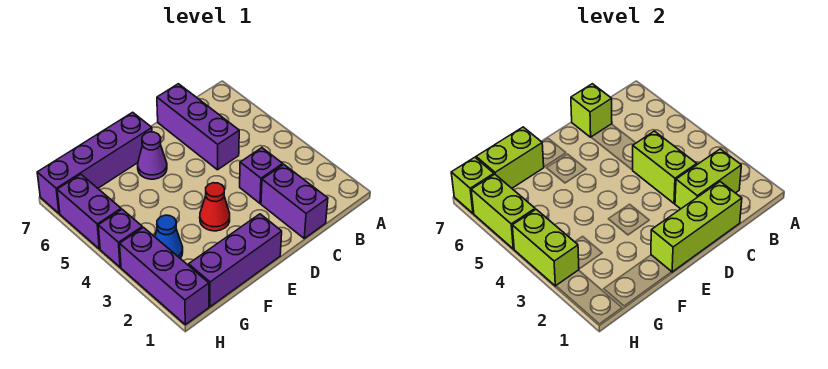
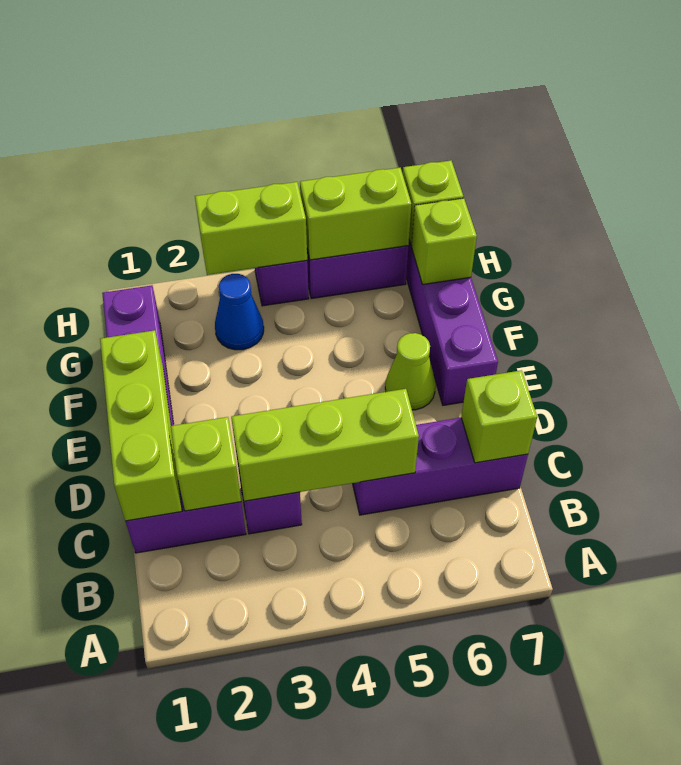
lime 1x2 brick [675,149,741,209] -> lime 1x1 brick [171,417,241,511]
lime 1x2 brick [633,131,697,203] -> lime 1x3 brick [231,389,419,501]
red 1x1 cone [200,183,230,231] -> none
purple 1x1 cone [138,132,167,179] -> lime 1x1 cone [385,333,436,410]
lime 1x2 brick [476,127,544,188] -> lime 1x1 brick [412,198,477,285]
purple 1x3 brick [120,227,209,325] -> none

